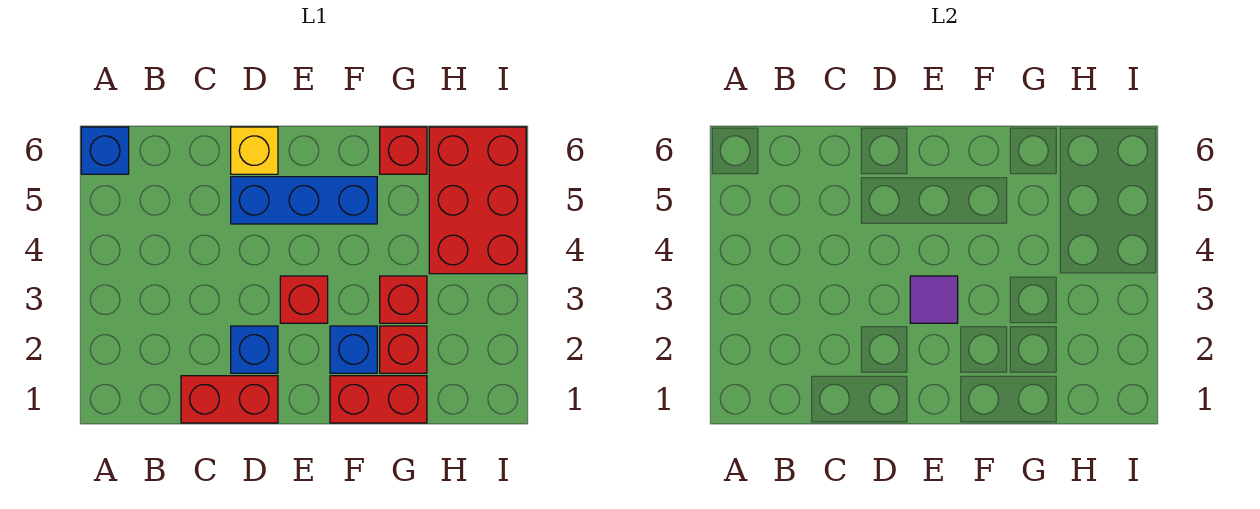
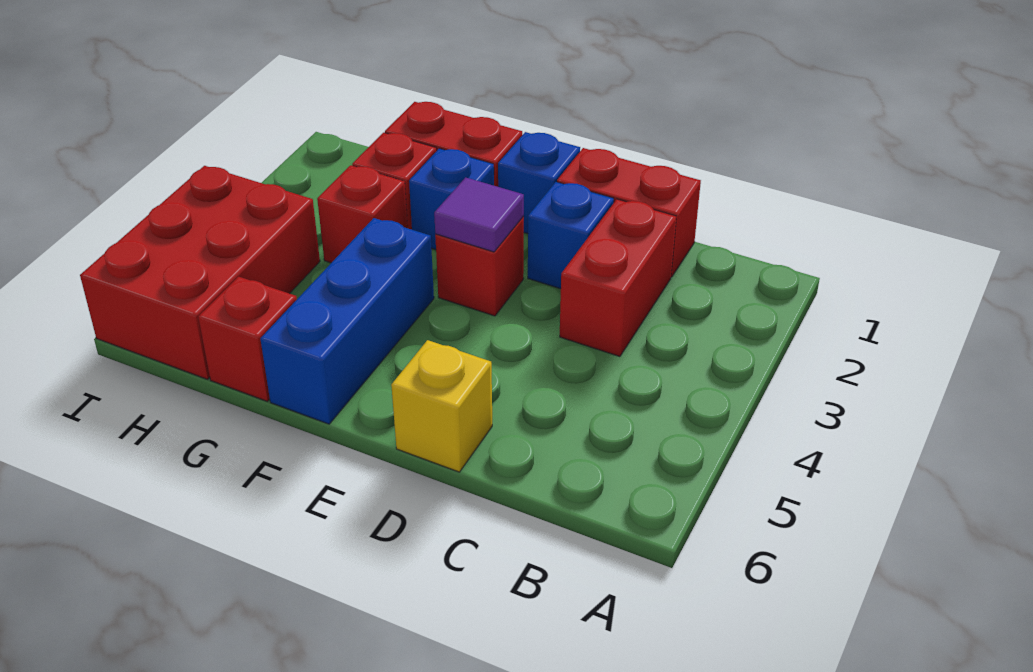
blue 1x1 brick [81,127,129,174] -> blue 1x1 brick moved to [498,132,580,234]
none -> red 1x2 brick [560,199,676,357]
blue 1x3 brick [231,177,377,224] -> blue 1x3 brick turned to [260,218,434,424]

